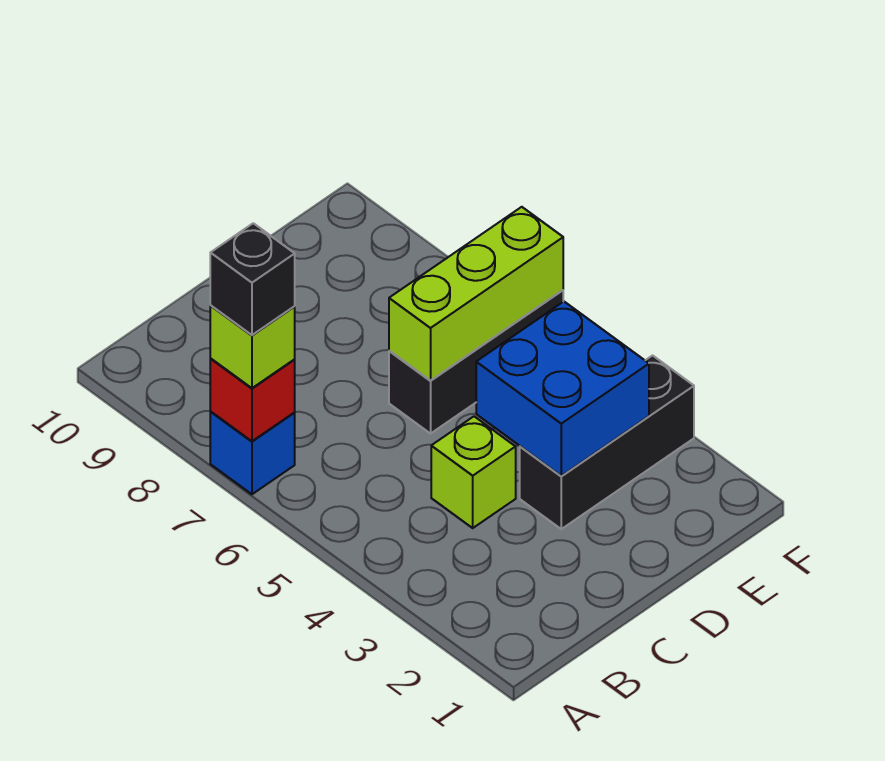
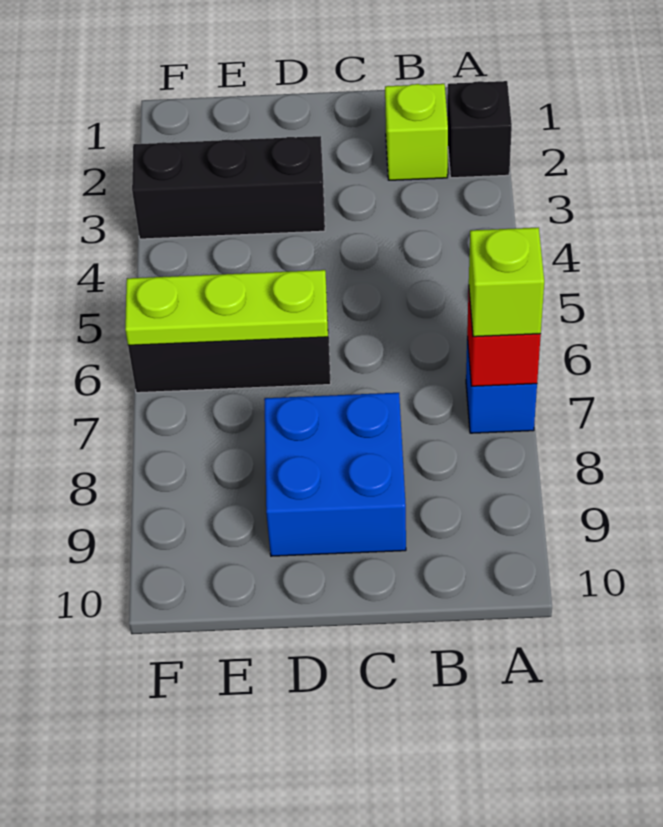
black 1x1 brick [210,223,295,335] -> black 1x1 brick moved to [447,81,512,178]
lime 1x1 brick [431,416,516,528] -> lime 1x1 brick moved to [385,84,448,180]
blue 2x2 brick [476,302,649,476] -> blue 2x2 brick moved to [264,393,406,556]
lime 1x3 brick [389,207,563,380] -> lime 1x3 plate [125,270,328,345]

